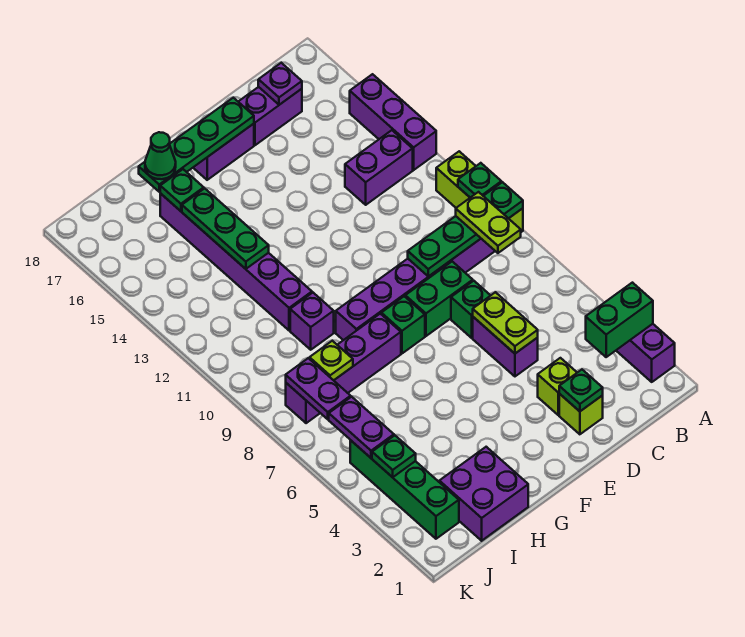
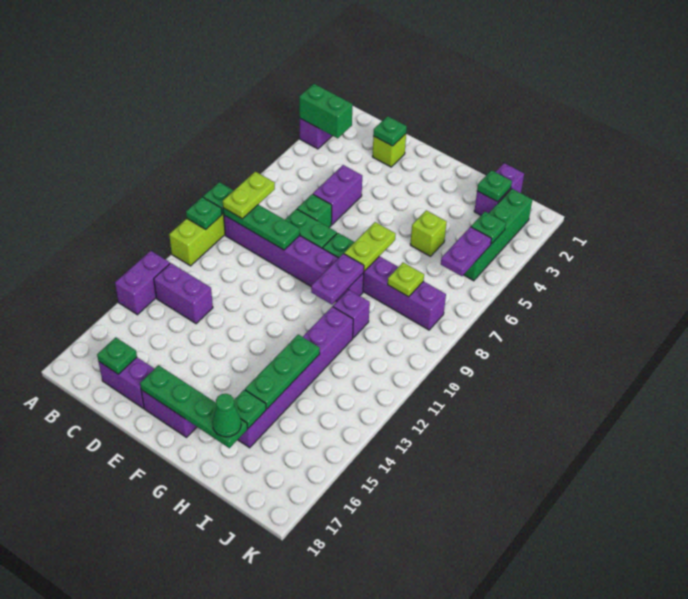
purple 1x3 brick [350,74,436,170] -> purple 1x2 brick [115,251,170,315]
purple 1x1 plate [258,63,302,105] -> green 1x1 plate [97,337,137,374]
lime 1x1 brick [538,358,577,415] -> lime 1x1 brick moved to [410,210,447,256]
lime 1x2 plate [473,292,538,353] -> lime 1x2 plate moved to [344,222,395,271]
purple 2x2 brick [439,447,528,541] -> purple 1x2 brick [474,163,524,215]
none -> green 1x1 plate [477,170,512,202]
purple 1x2 plate [286,358,351,419] -> purple 1x2 plate moved to [311,254,364,304]

